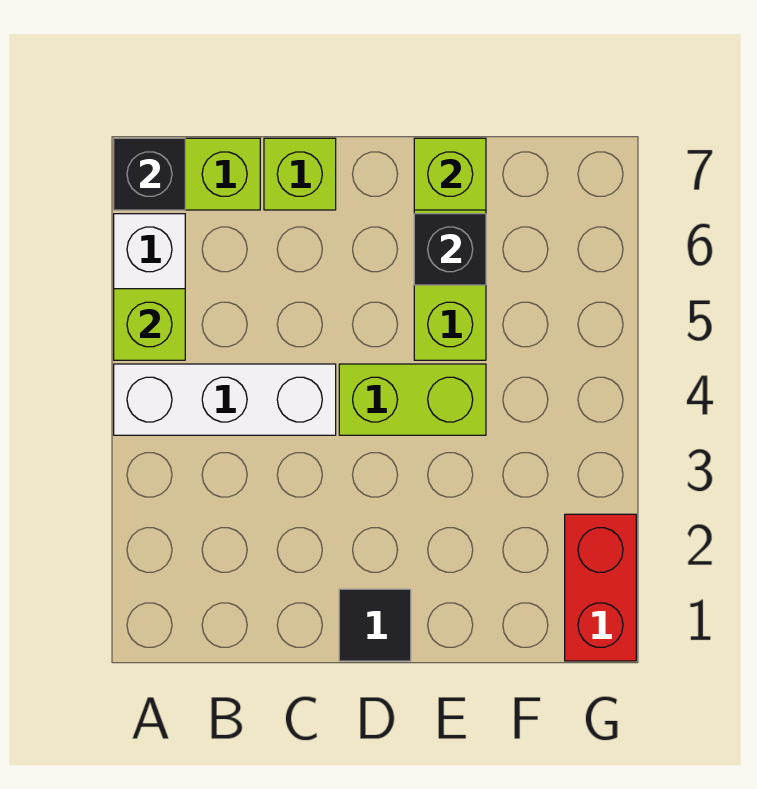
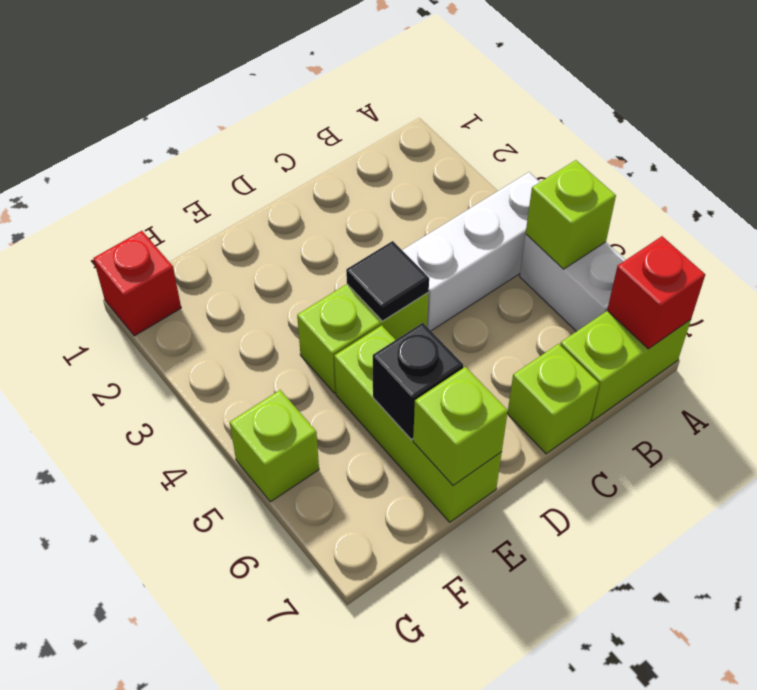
black 1x1 brick [114,138,185,210] -> red 1x1 brick [607,236,705,349]
black 1x1 tile [339,589,411,661] -> black 1x1 tile moved to [346,241,429,321]
red 1x2 brick [565,514,636,661] -> red 1x1 brick [93,231,181,336]
none -> lime 1x1 brick [230,390,319,502]

